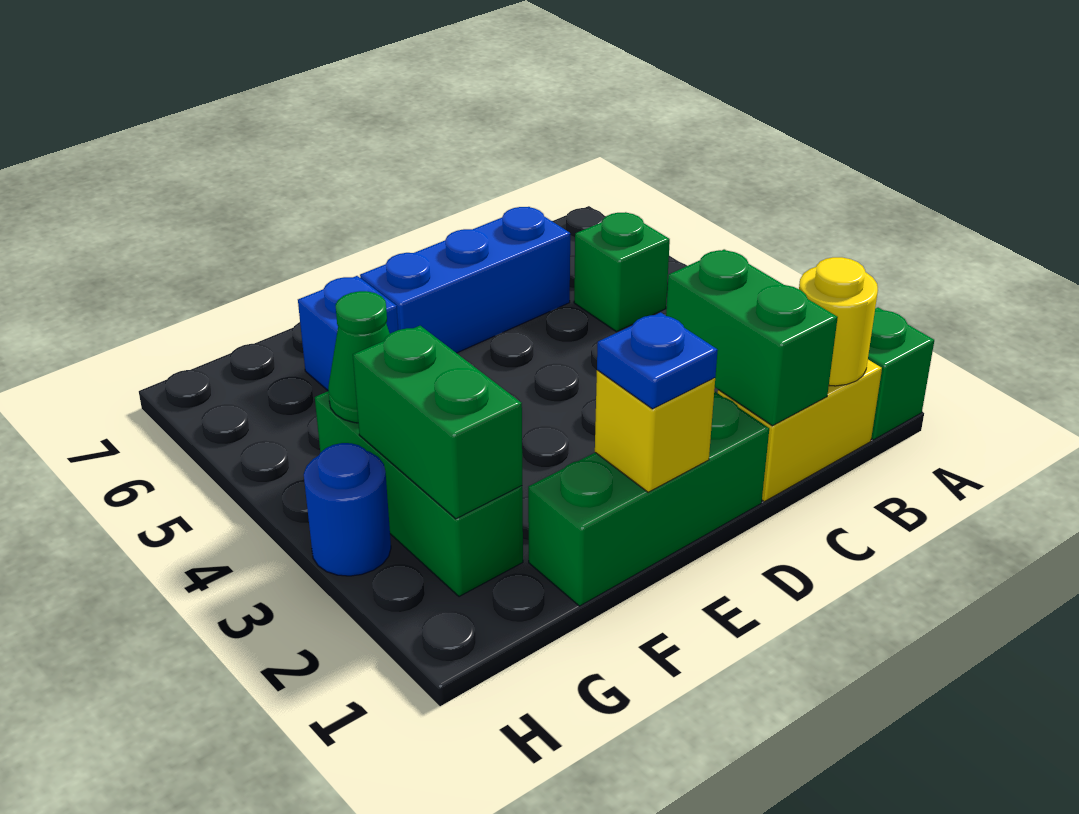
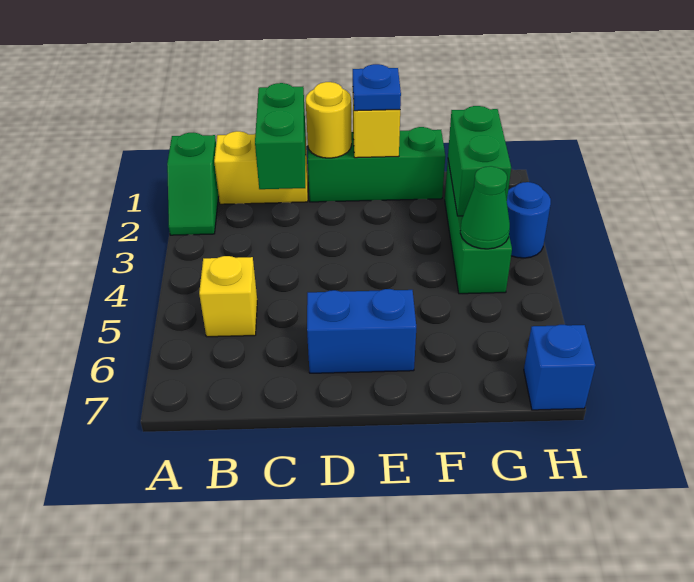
yellow 1x1 round brick [799,257,878,386] -> yellow 1x1 round brick moved to [306,82,352,158]
green 1x1 brick [574,212,670,332] -> yellow 1x1 brick [199,256,257,337]
blue 1x3 brick [360,207,570,353] -> blue 1x2 brick [307,289,416,373]
blue 1x1 brick [298,276,398,390] -> blue 1x1 brick moved to [524,325,595,410]

